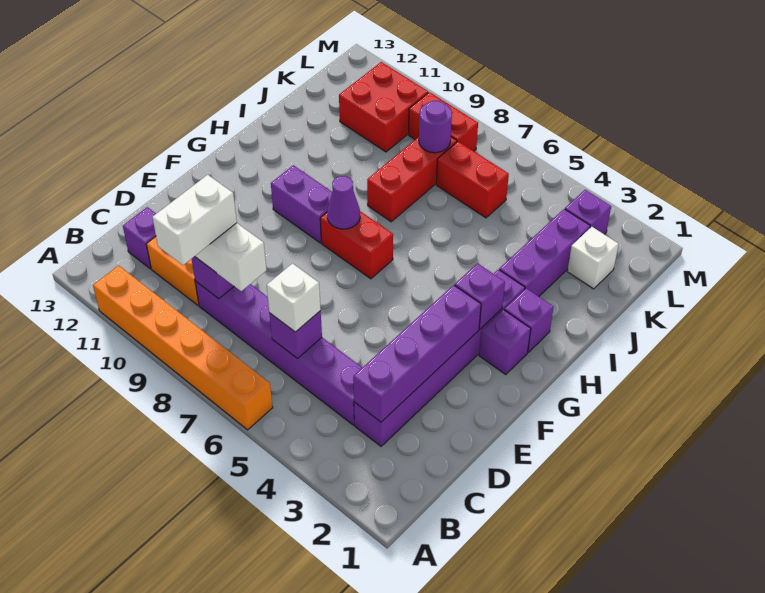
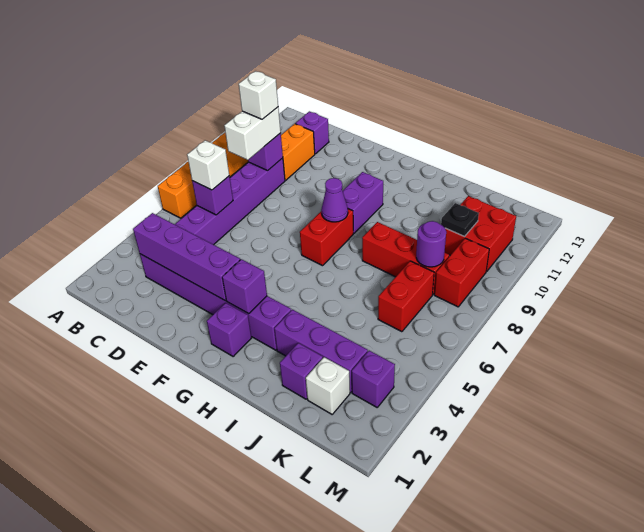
white 1x2 brick [152,175,237,265] -> white 1x1 brick [239,71,278,119]
purple 1x1 brick [505,288,553,352] -> purple 1x1 brick moved to [280,343,323,399]
none -> black 1x1 plate [441,203,479,237]

